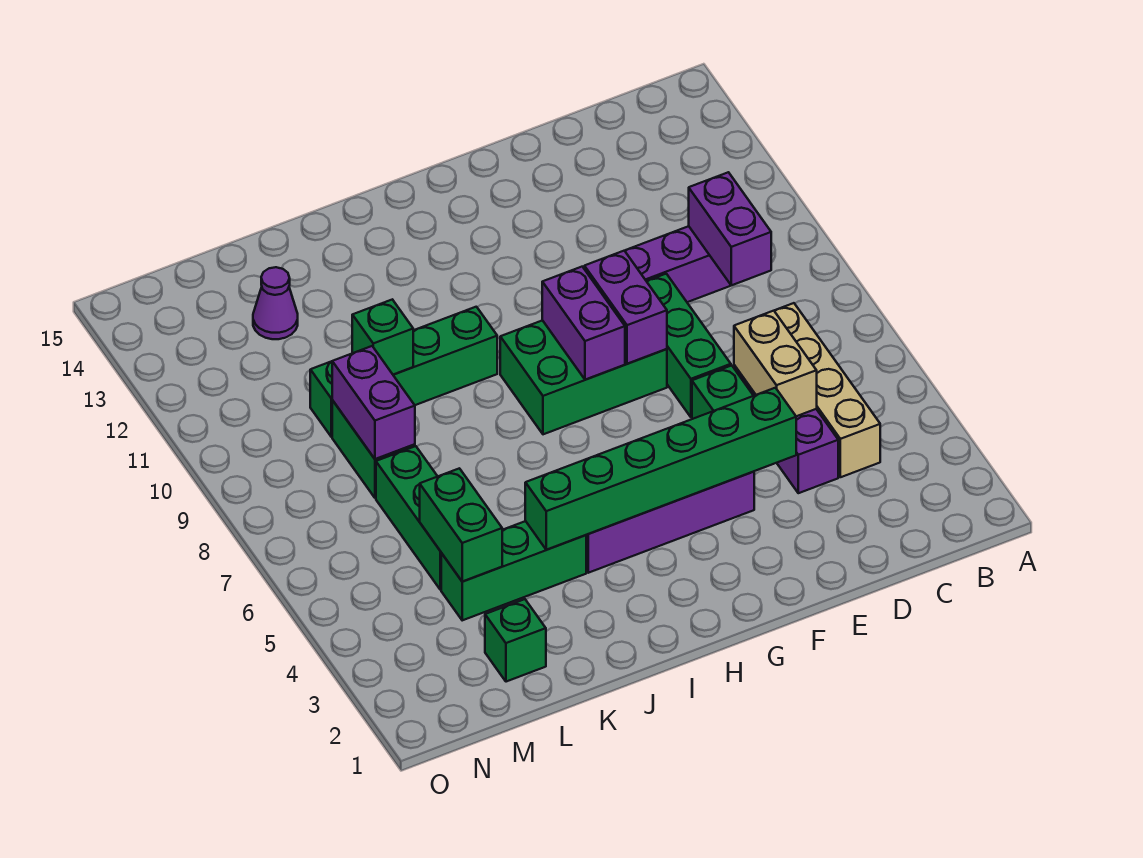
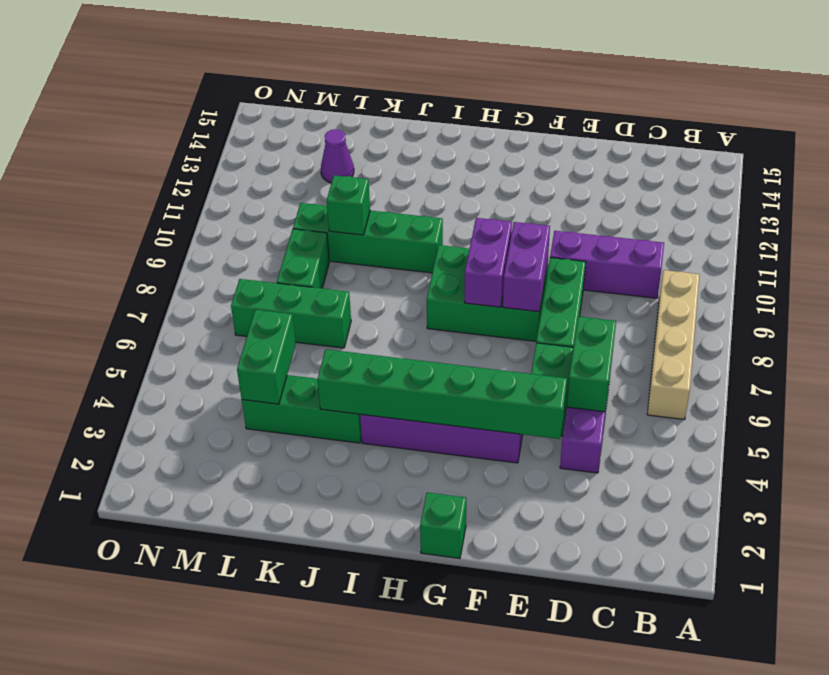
tan 1x4 brick [774,303,880,477] -> tan 1x4 brick moved to [647,270,700,420]
purple 1x2 brick [689,172,771,285] -> none
tan 1x2 brick [734,311,817,416] -> green 1x2 brick [567,317,616,412]
green 1x1 brick [485,599,546,682] -> green 1x1 brick moved to [420,492,466,558]
green 1x3 brick [376,446,441,590] -> green 1x3 brick turned to [231,279,351,348]
purple 1x2 brick [332,346,415,459] -> none

